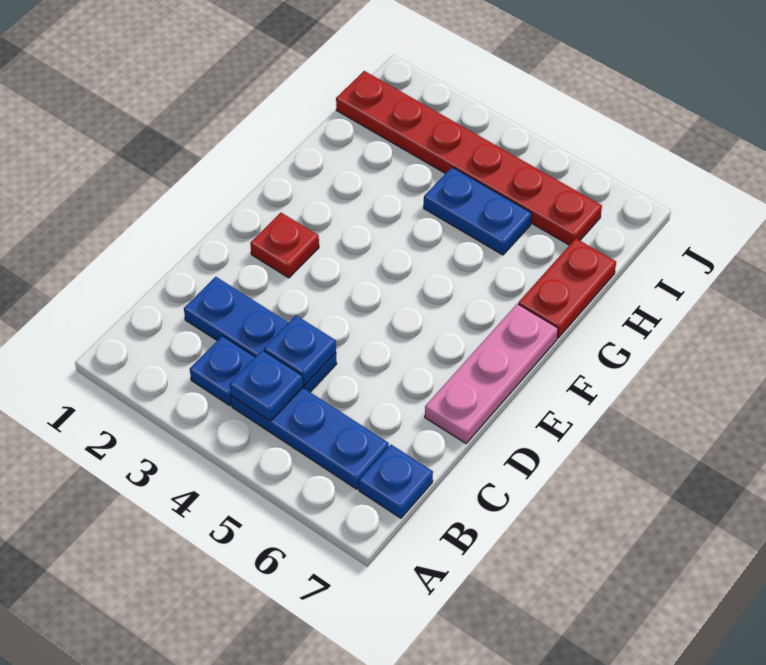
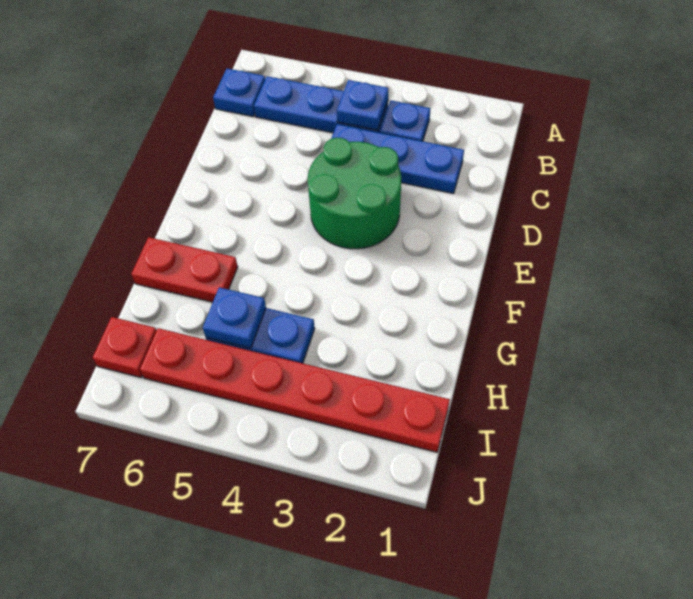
blue 1x1 plate [264,316,336,386] -> blue 1x1 plate moved to [203,287,266,348]
none -> green 2x2 round brick [308,138,401,249]
pink 1x3 plate [425,304,558,443] -> none
red 1x1 plate [250,213,319,278] -> red 1x1 plate moved to [93,317,157,377]
red 1x2 plate [518,239,616,338] -> red 1x2 plate turned to [131,237,238,302]

